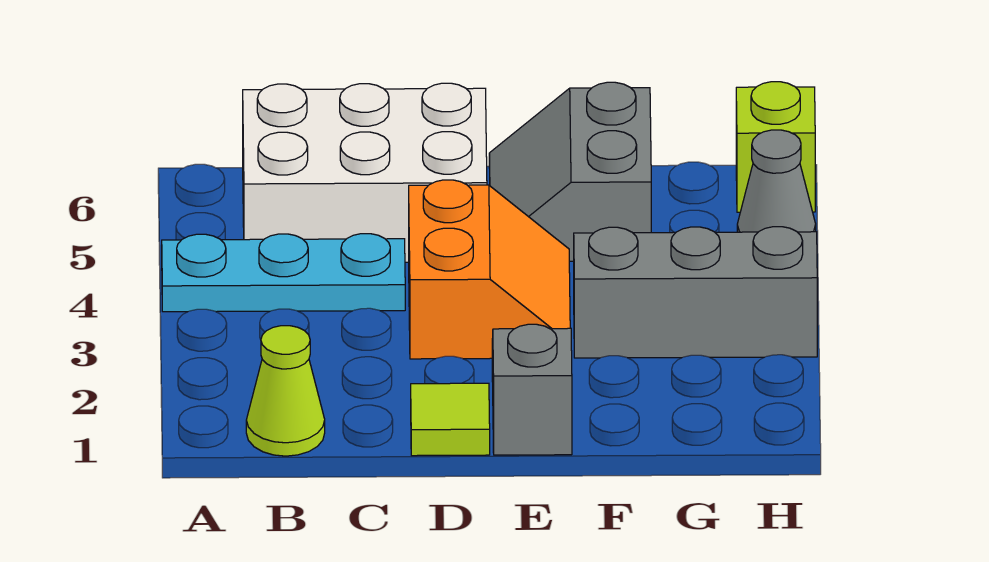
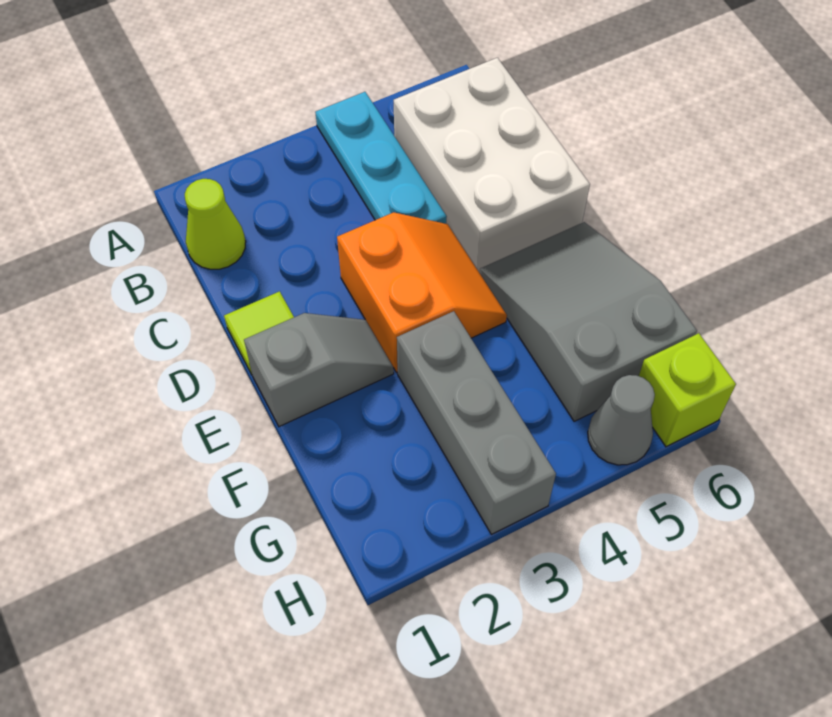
orange 2x2 slope [409,180,570,359] -> orange 2x2 slope turned to [337,212,507,373]
grey 2x2 slope [489,82,651,261] -> grey 2x3 slope [480,222,697,421]

